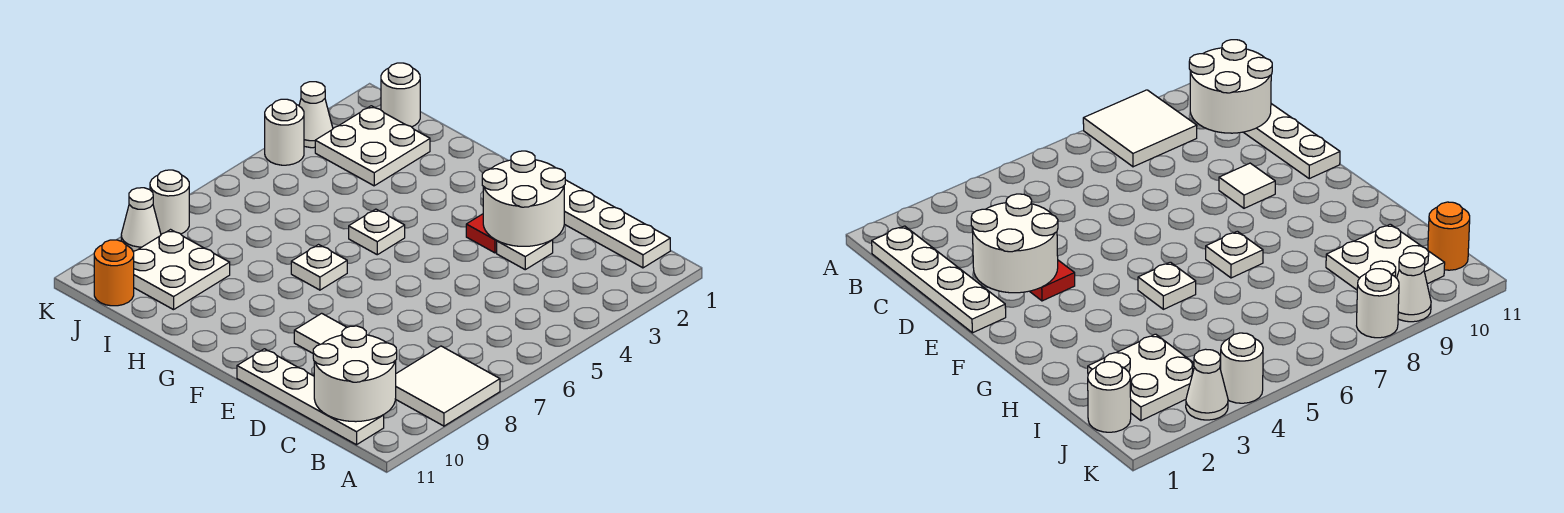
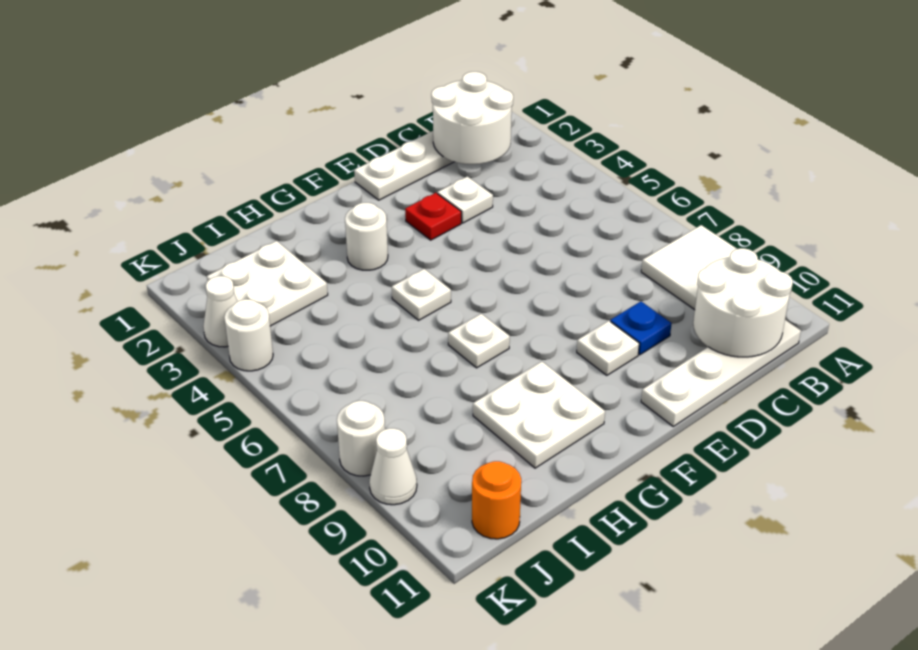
white 2x2 round brick [482,151,565,246] -> white 2x2 round brick moved to [431,72,513,164]
none -> blue 1x1 plate [610,301,672,355]
white 1x1 tile [294,313,347,353] -> white 1x1 plate [577,321,639,375]
white 2x2 plate [133,230,230,310] -> white 2x2 plate moved to [473,361,605,468]
white 1x1 round brick [381,63,420,127] -> white 1x1 round brick moved to [345,203,388,270]

